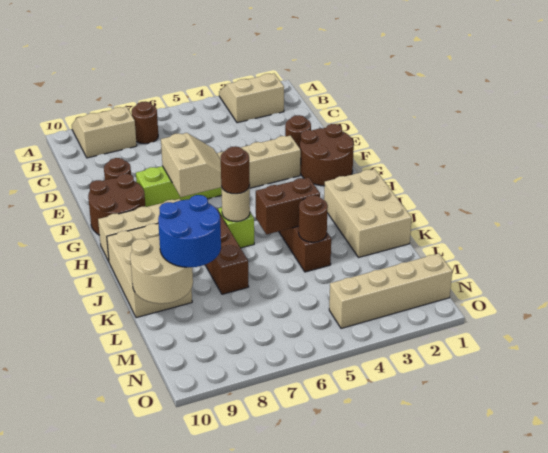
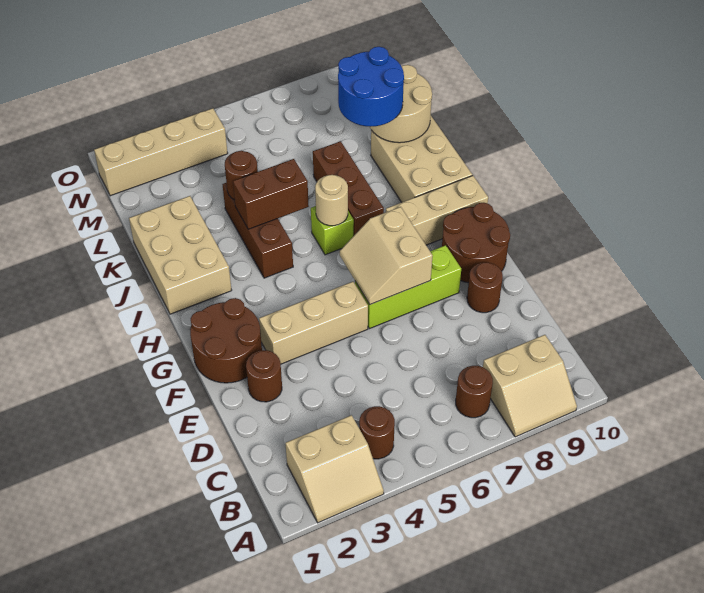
brown 1x1 round brick [221,146,250,194] -> brown 1x1 round brick moved to [359,406,395,459]

